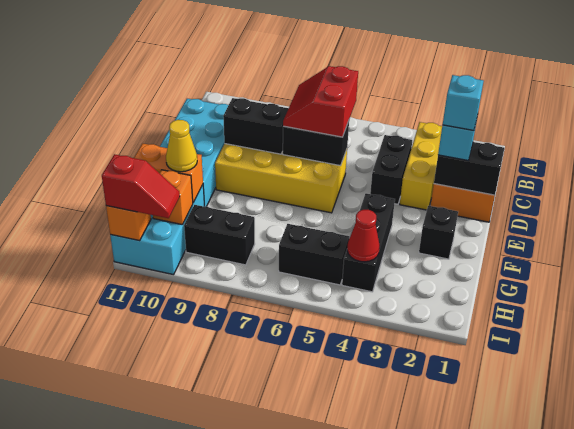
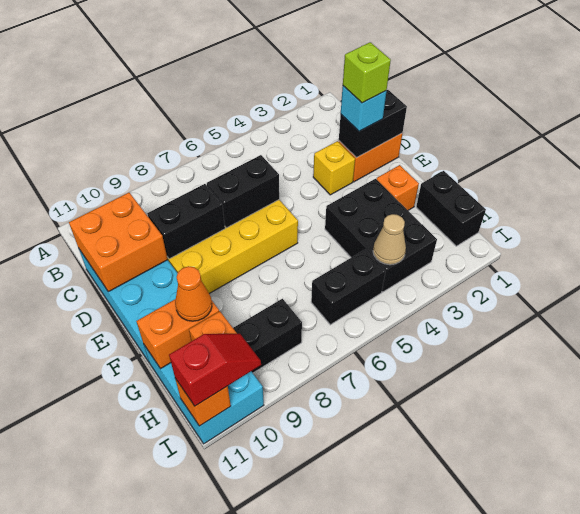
yellow 1x3 brick [400,122,442,210] -> yellow 1x1 brick [313,141,355,195]
black 1x2 brick [370,135,412,204] -> black 1x2 brick moved to [416,171,486,246]
red 2x2 slope [283,66,358,137] -> none
none -> orange 2x2 brick [69,192,168,292]
cyan 1x1 brick [443,75,484,131] -> lime 1x1 brick [343,42,391,103]
black 1x1 brick [419,206,458,259] -> orange 1x1 brick [376,165,419,210]
black 1x3 brick [342,193,395,292] -> black 2x3 brick [325,179,437,292]
yellow 1x1 cone [166,120,197,172] -> orange 1x1 cone [175,266,212,321]
red 1x1 cone [347,210,380,262] -> tan 1x1 cone [373,214,406,265]

